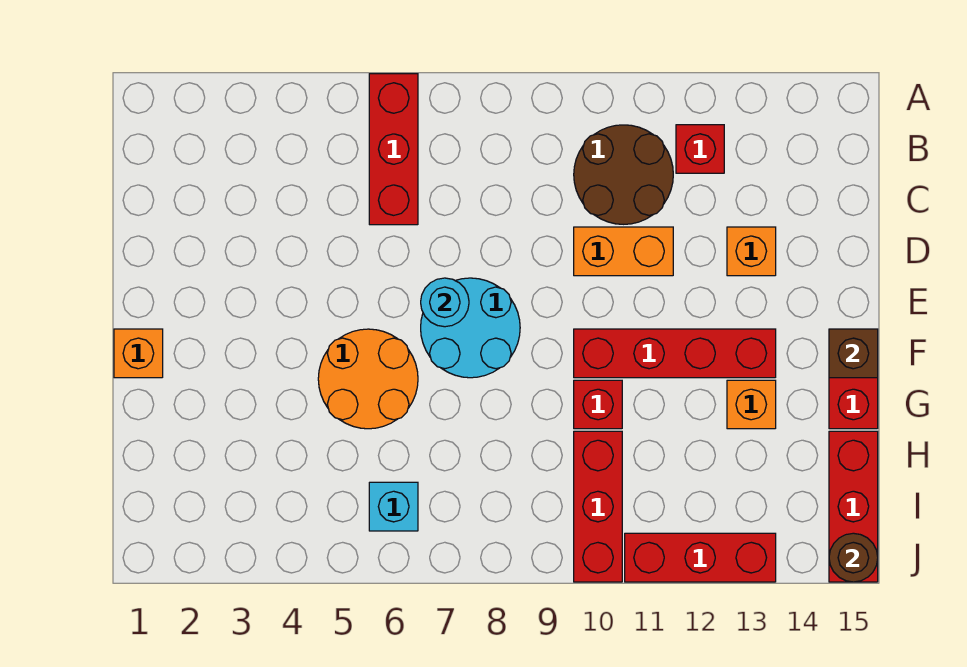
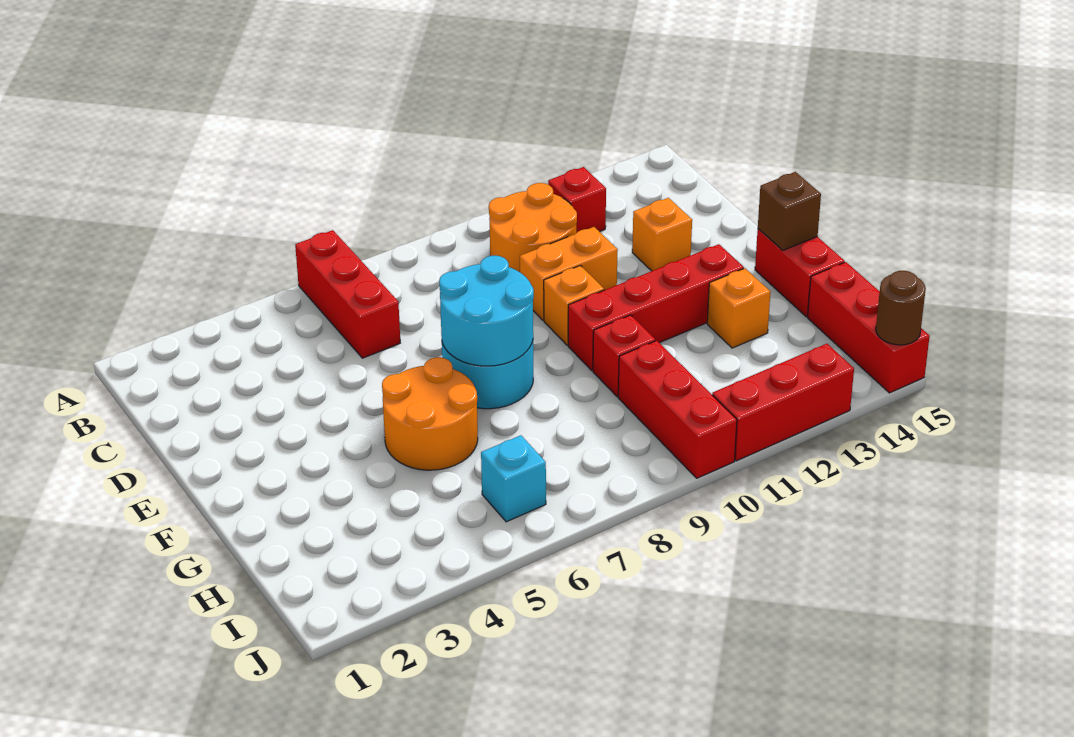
brown 2x2 round brick [574,125,673,224] -> orange 2x2 round brick [489,183,577,272]
cyan 1x1 round brick [421,278,469,327] -> cyan 2x2 round brick [439,256,534,366]
orange 1x1 brick [114,329,163,378] -> orange 1x1 brick moved to [544,266,604,345]

